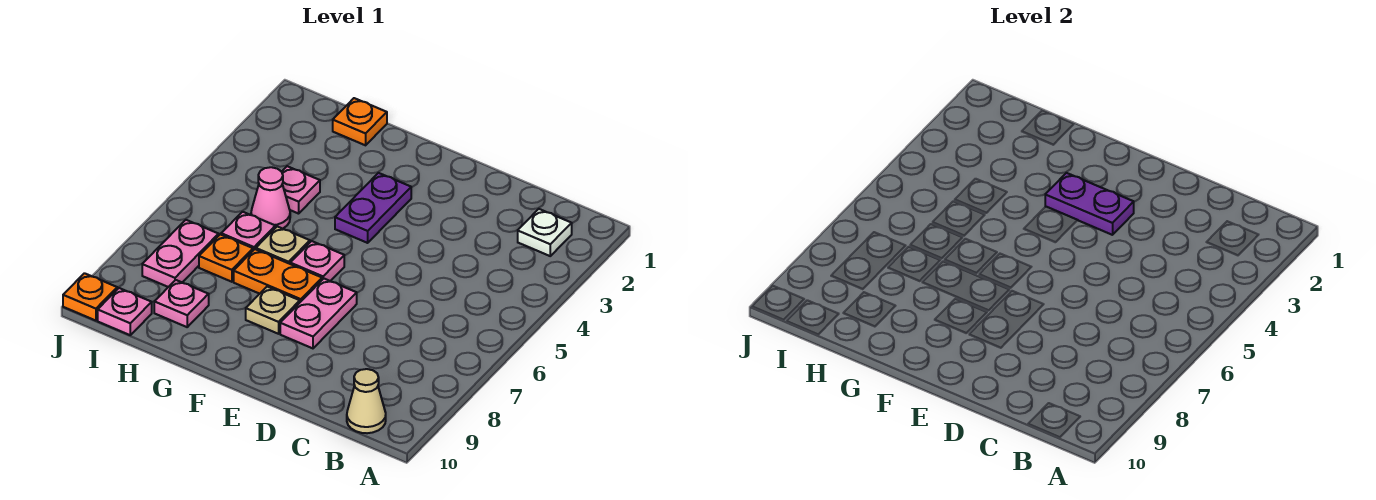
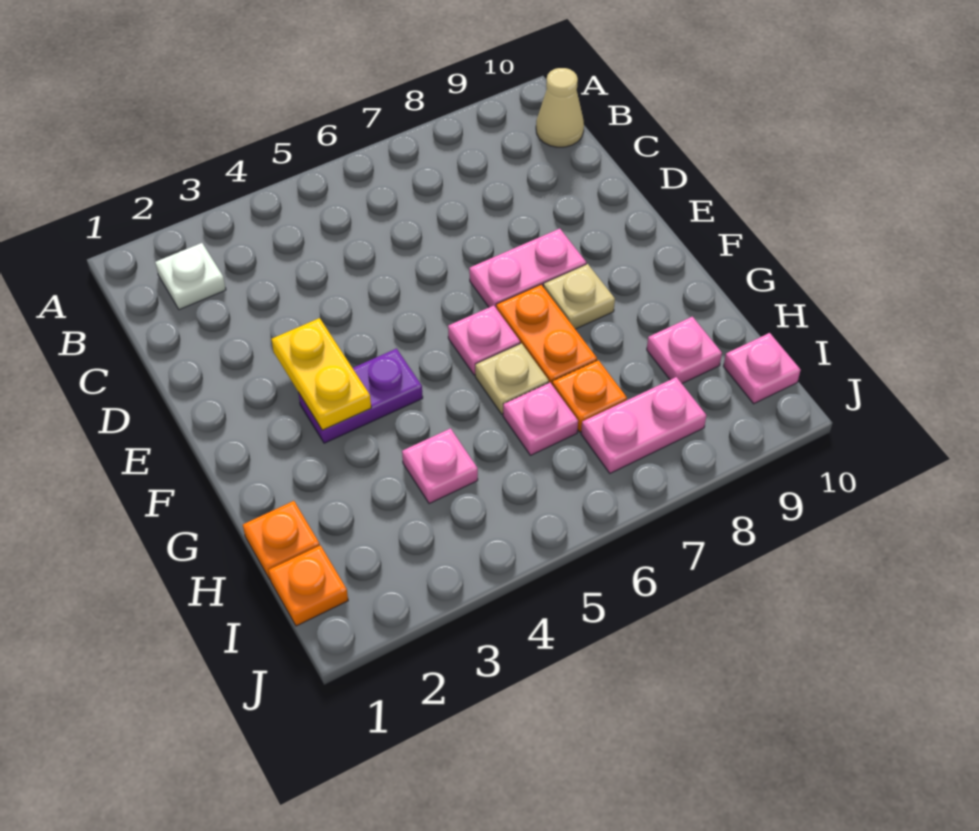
purple 1x2 plate [1045,173,1134,235] -> yellow 1x2 plate [271,318,371,430]
pink 1x1 cone [251,167,290,229] -> none
orange 1x1 plate [63,273,117,321] -> orange 1x1 plate moved to [269,545,348,626]

